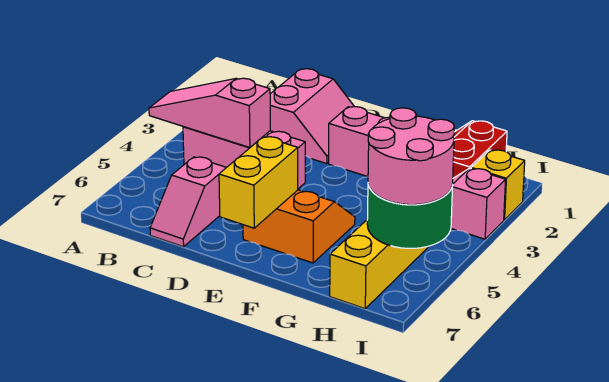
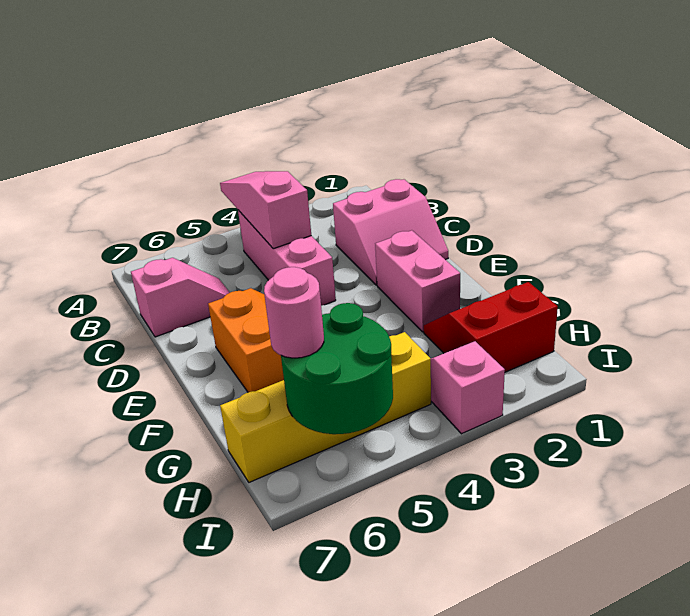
pink 1x2 slope [150,157,227,247] -> pink 1x2 slope turned to [131,258,230,337]
yellow 1x2 brick [219,137,298,228] -> none
pink 2x2 round brick [368,108,454,205] -> pink 1x1 round brick [264,267,324,358]
yellow 1x1 brick [471,150,525,220] -> none

